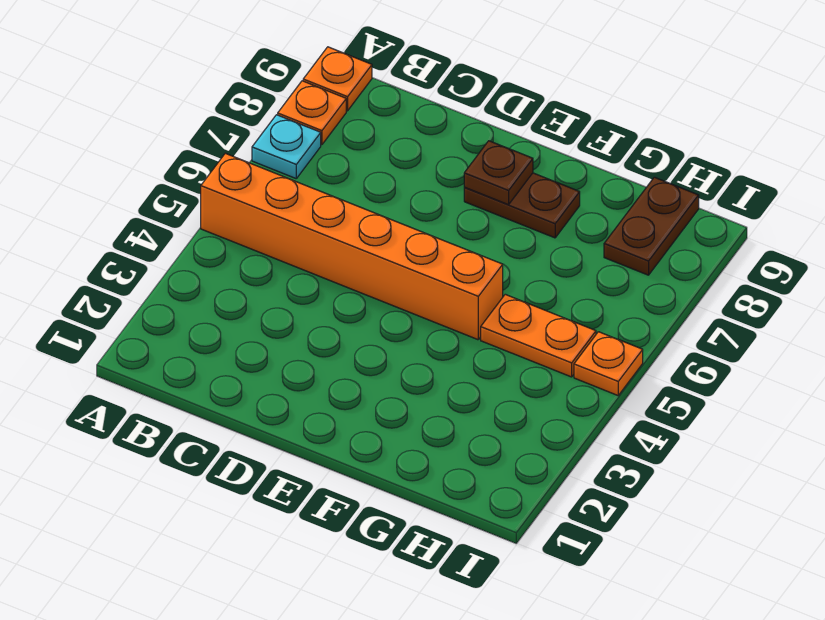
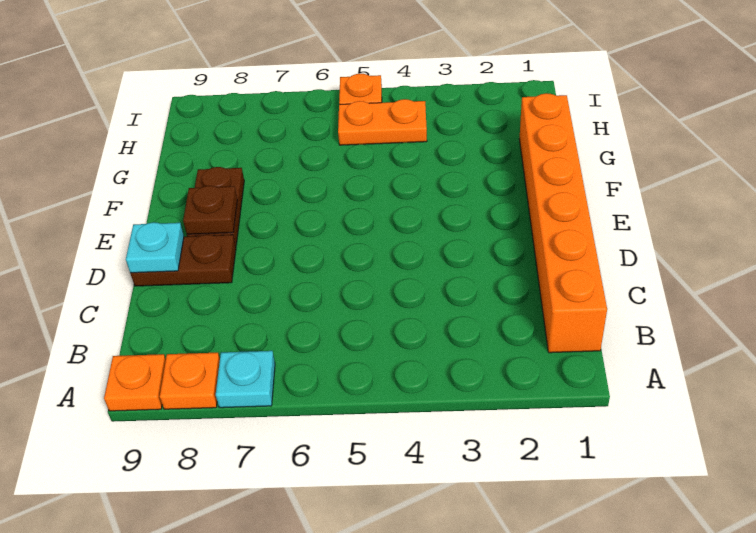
orange 1x6 brick [201,153,503,340] -> orange 1x6 brick moved to [519,93,607,353]
none -> cyan 1x1 plate [126,222,184,273]
orange 1x2 plate [481,294,596,377] -> orange 1x2 plate turned to [338,99,427,145]
brown 1x2 plate [604,177,699,275] -> brown 1x2 plate moved to [130,235,236,286]

